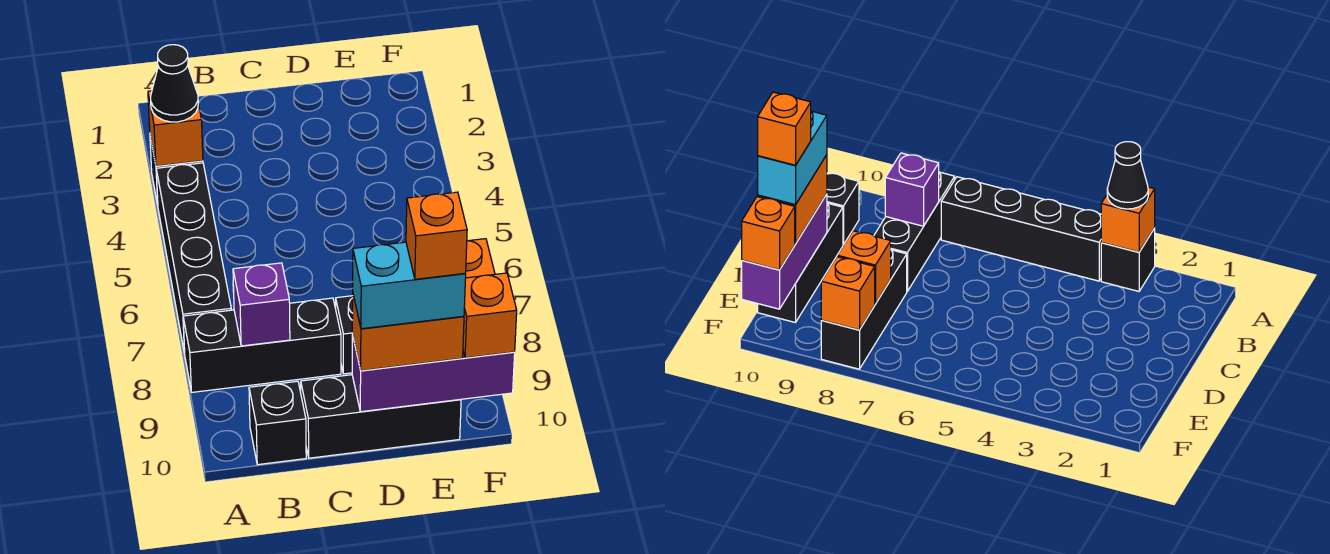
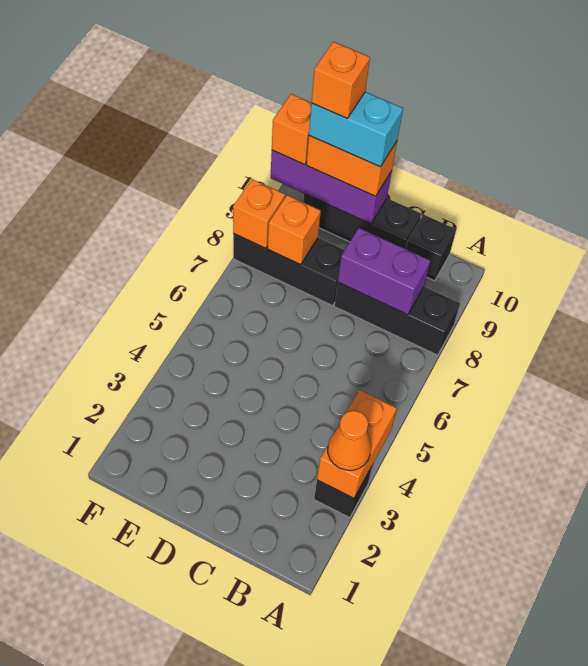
orange 1x1 brick [148,91,203,166] -> orange 1x2 brick [317,390,397,498]
black 1x1 cone [151,45,198,122] -> orange 1x1 cone [328,411,371,470]
black 1x4 brick [156,163,231,354] -> none
purple 1x1 brick [233,263,290,346] -> purple 1x2 brick [338,228,430,315]

